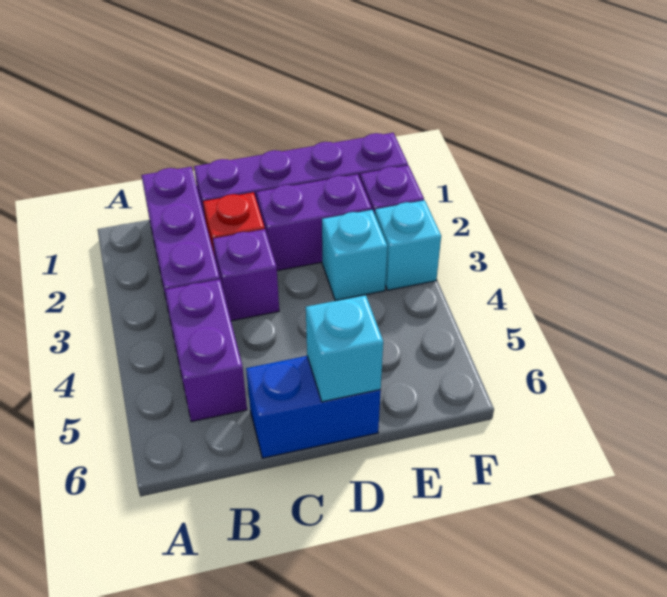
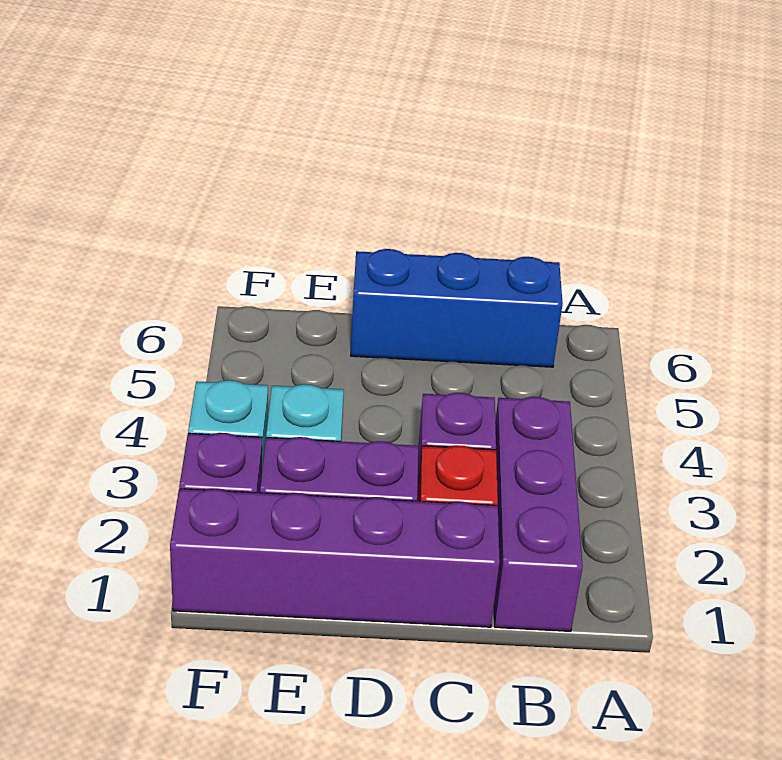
purple 1x2 brick [165,279,247,422] -> none
blue 1x2 brick [246,356,381,458] -> blue 1x3 brick [351,249,563,367]
cyan 1x1 brick [306,295,383,402] -> none

